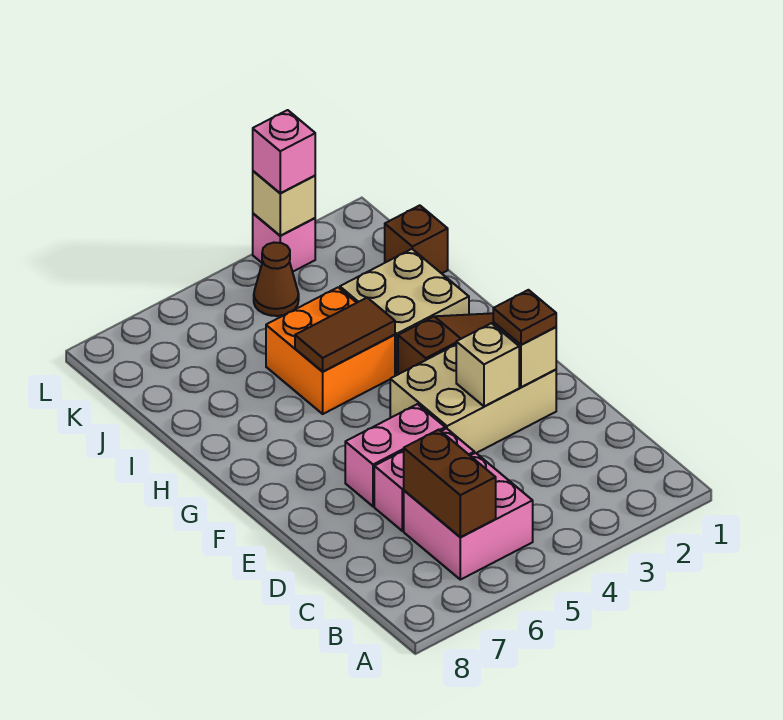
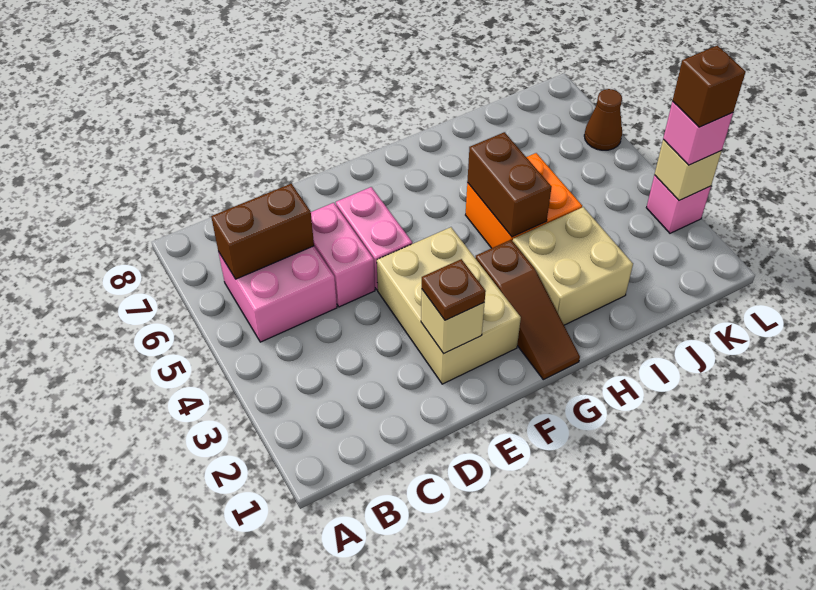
tan 1x1 brick [456,323,519,407] -> none
brown 1x2 tile [295,298,395,372] -> brown 1x2 brick [467,132,551,237]
brown 1x1 brick [385,205,448,273] -> brown 1x1 brick moved to [672,45,745,127]
brown 1x1 cone [254,242,299,316] -> brown 1x1 cone moved to [584,89,622,150]

